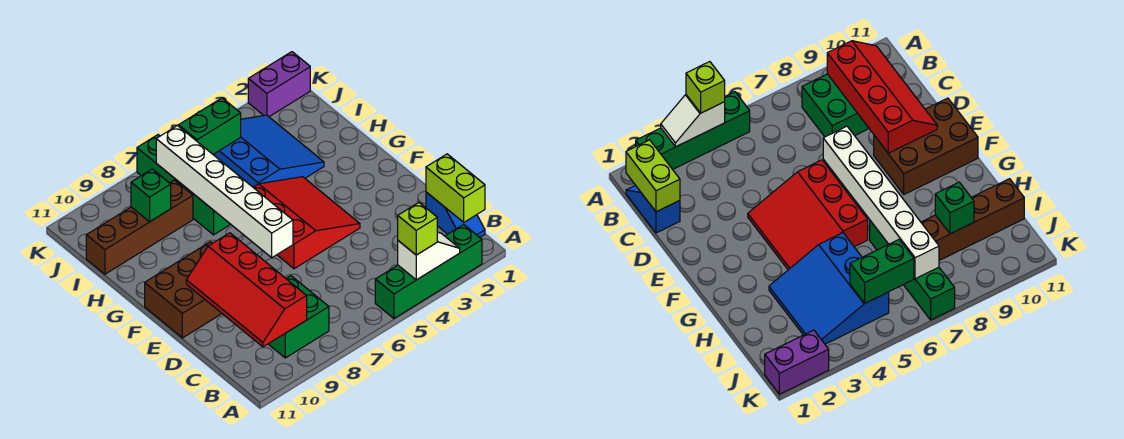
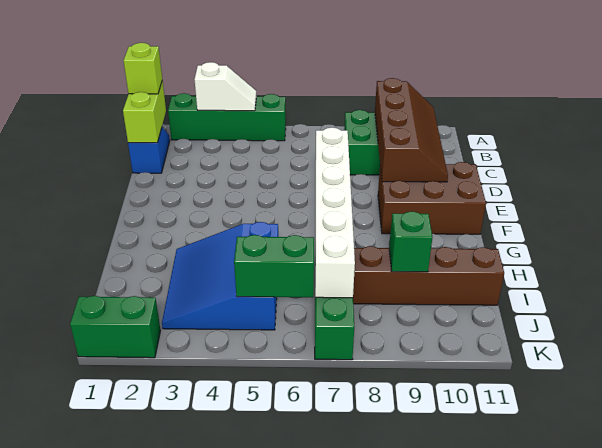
white 1x2 slope [398,232,460,280] -> white 1x2 slope turned to [194,62,257,111]
lime 1x1 brick [398,203,437,255] -> lime 1x1 brick moved to [123,43,162,94]
red 2x4 slope [186,233,307,347] -> brown 2x4 slope [375,78,448,182]
red 3x3 slope [253,177,360,269] -> none
purple 1x2 brick [248,52,310,117] -> green 1x2 brick [70,296,160,358]

